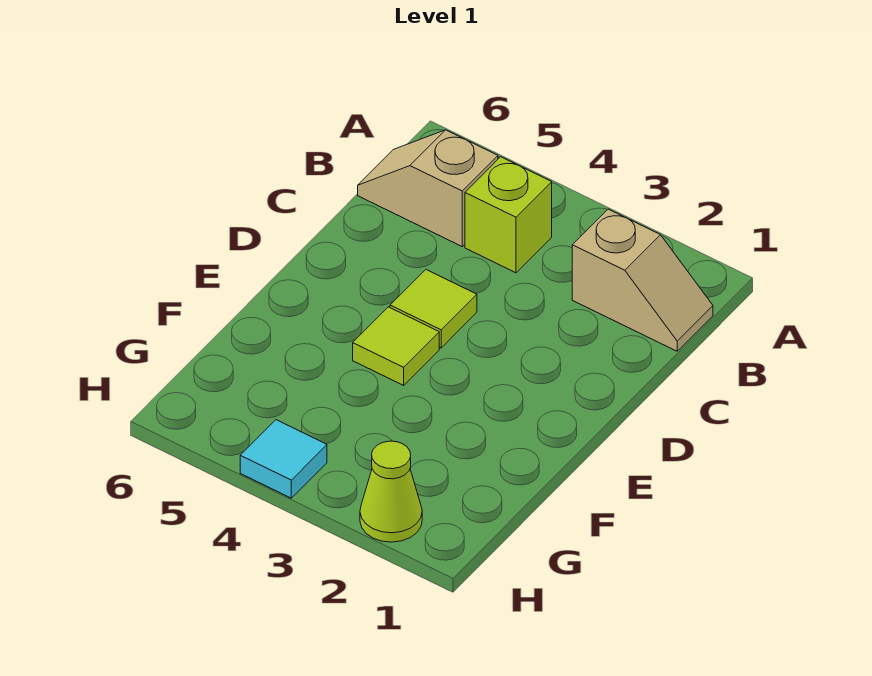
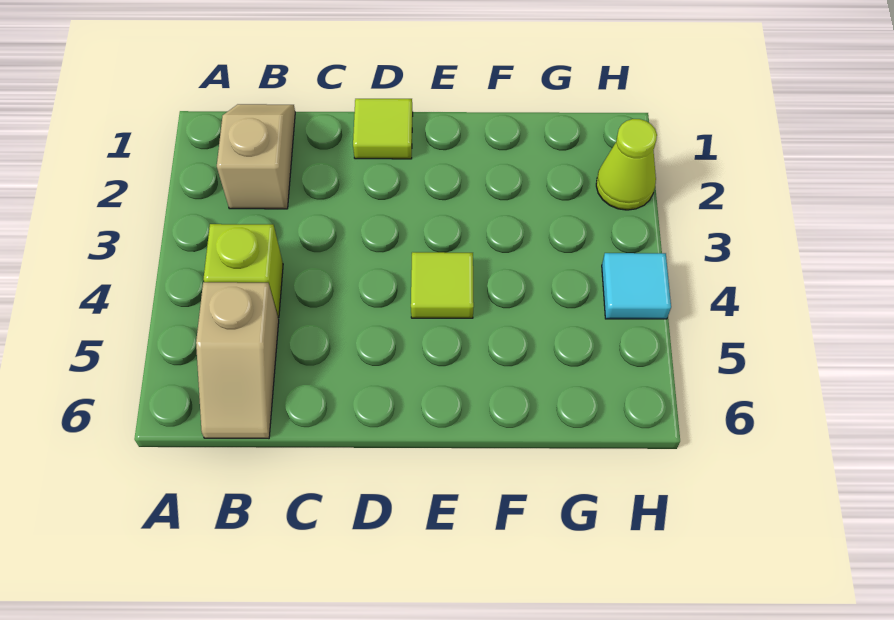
lime 1x1 tile [390,270,477,348] -> lime 1x1 tile moved to [353,99,413,159]

